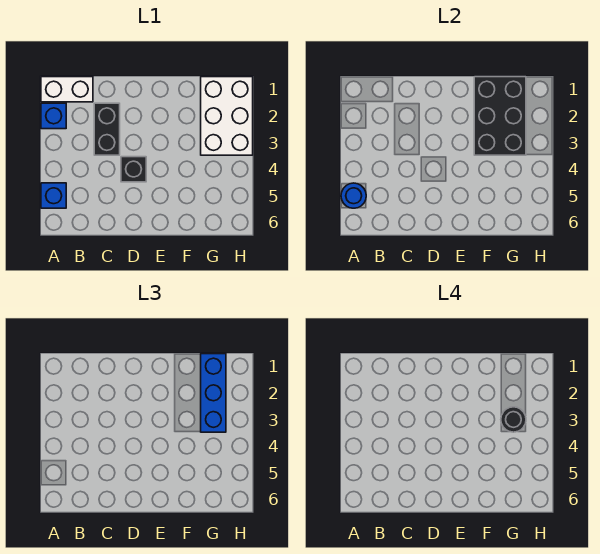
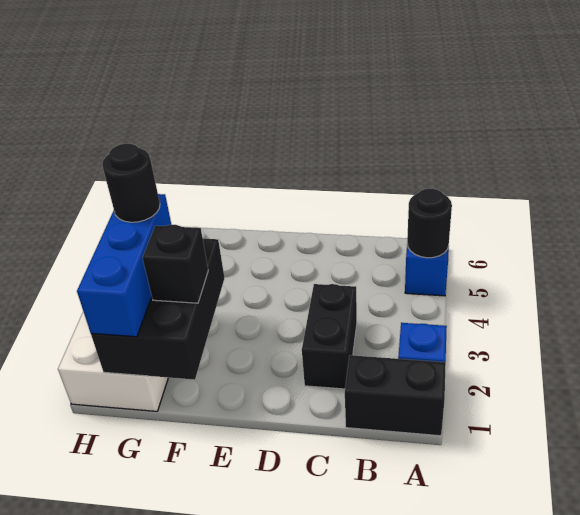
white 1x2 brick [41,77,93,102] -> black 1x2 brick [345,355,446,436]
blue 1x1 round brick [341,183,366,208] -> black 1x1 round brick [407,189,452,258]
black 1x1 brick [121,157,146,182] -> black 1x1 brick moved to [142,225,208,303]

